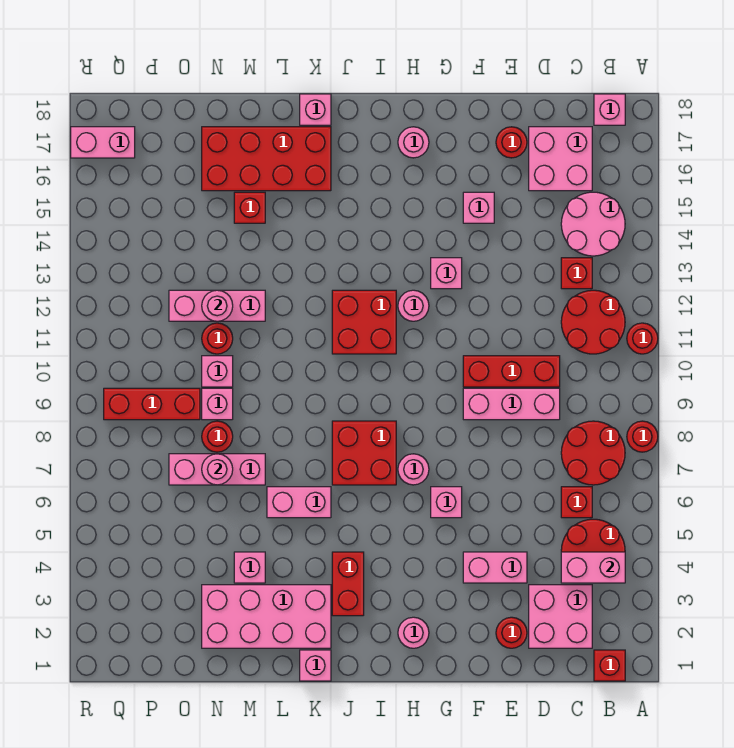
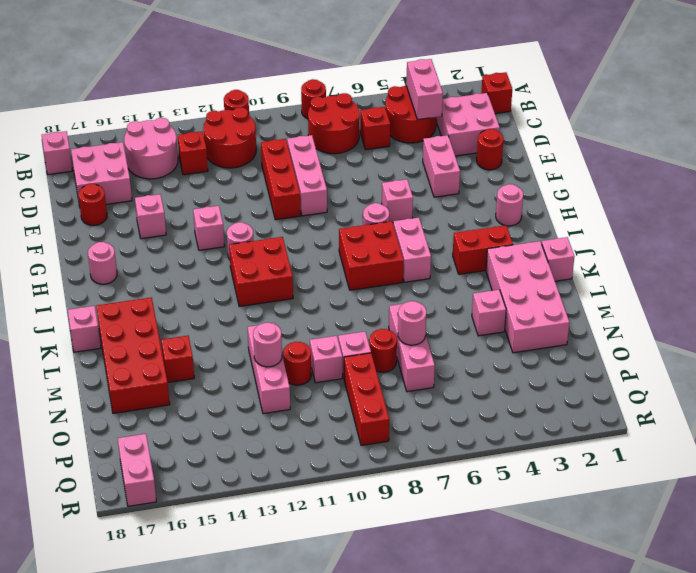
pink 1x2 brick [267,487,331,518] -> pink 1x2 brick moved to [393,218,431,282]

